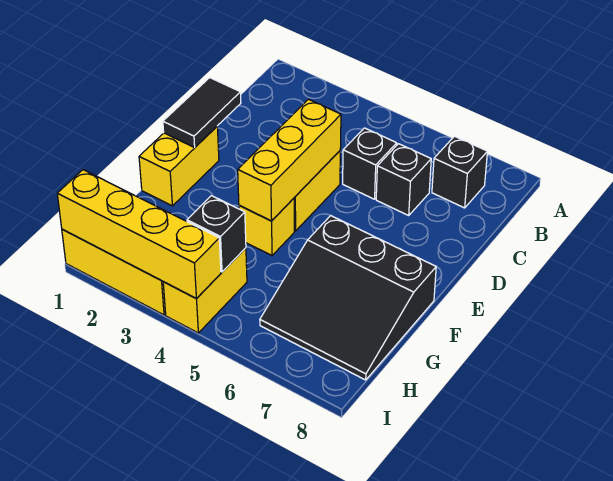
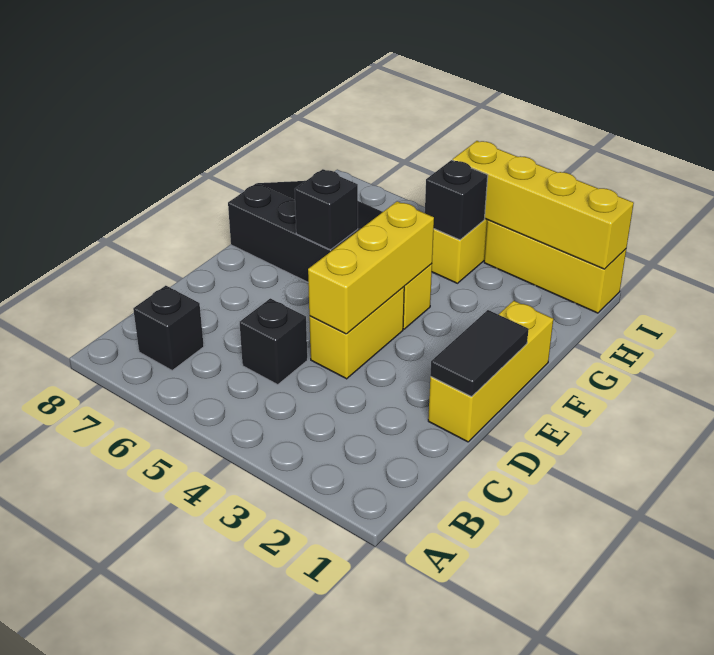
black 1x1 brick [376,144,431,215] -> black 1x1 brick moved to [295,169,358,250]
yellow 1x2 brick [139,127,219,206] -> yellow 1x3 brick [428,301,553,442]

